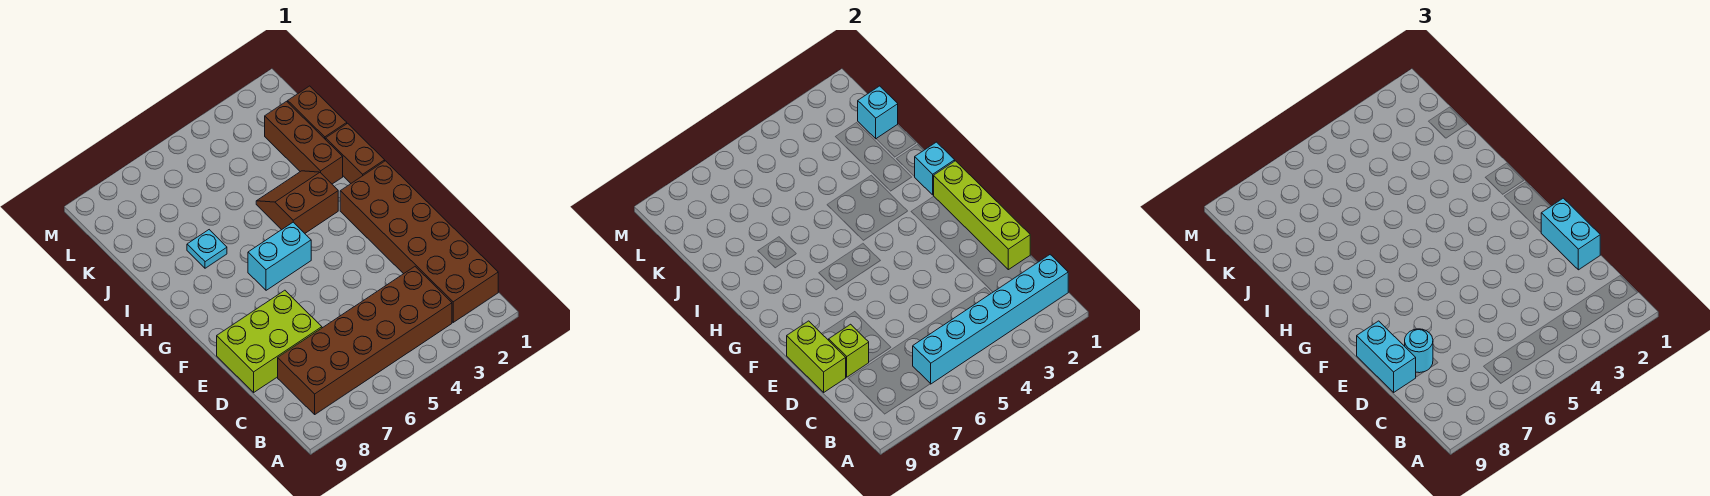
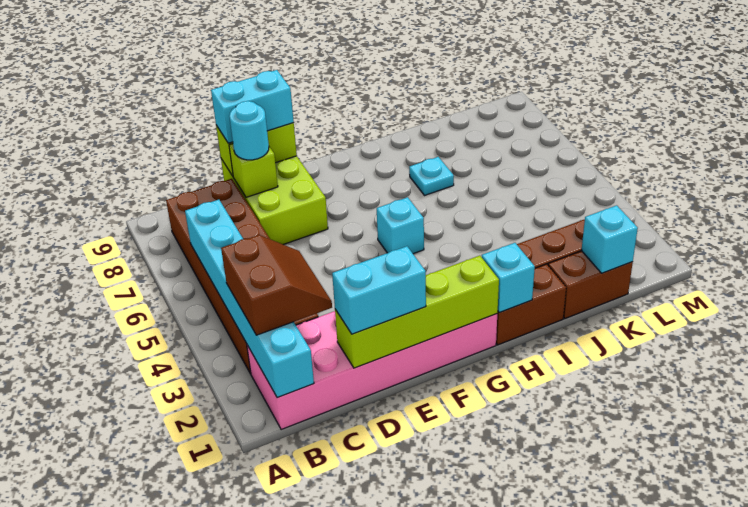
brown 2x6 brick [340,161,498,322] -> pink 2x6 brick [247,311,497,430]
cyan 1x2 brick [248,222,311,290] -> cyan 1x1 brick [377,197,424,254]
brown 2x2 slope [256,171,338,233] -> brown 2x2 slope moved to [221,235,332,335]

